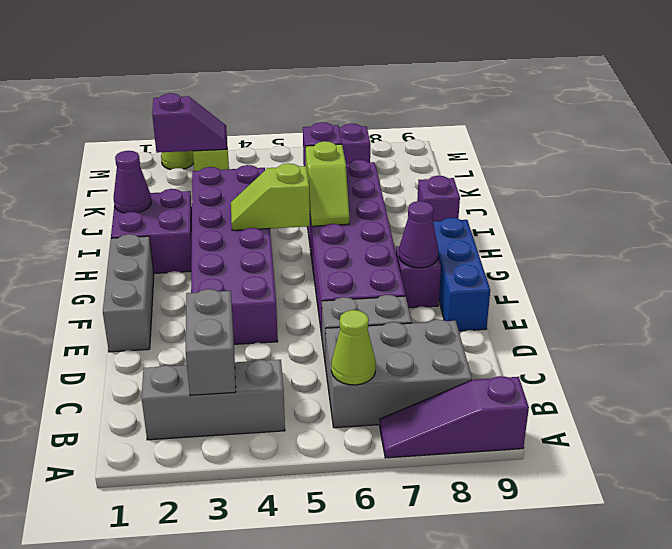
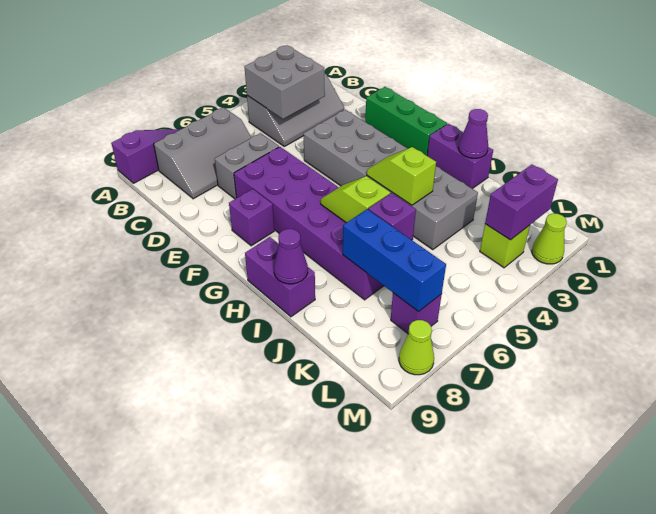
grey 1x2 brick [186,289,236,395] -> grey 2x2 brick [244,46,325,119]
grey 2x3 brick [325,319,472,428] -> grey 2x3 slope [154,107,251,199]
lime 1x1 cone [331,310,376,385] -> lime 1x1 cone moved to [399,320,434,375]
grey 1x3 brick [103,234,154,352] -> green 1x3 brick [365,87,447,156]
purple 2x6 brick [191,165,278,344] -> grey 2x6 brick [304,110,478,250]
blue 1x3 brick [433,218,490,331] -> blue 1x3 brick moved to [343,209,446,312]
purple 1x1 cone [399,201,438,268] -> purple 1x1 cone moved to [274,229,308,284]
purple 2x2 brick [111,189,192,273] -> purple 1x2 brick [427,124,493,189]
lime 1x2 slope [231,163,310,230] -> lime 1x2 slope turned to [367,147,436,205]
purple 1x1 brick [417,176,460,221] -> purple 1x2 brick [245,237,315,317]
purple 1x2 slope [152,93,227,153] -> purple 1x2 brick [485,164,558,240]

